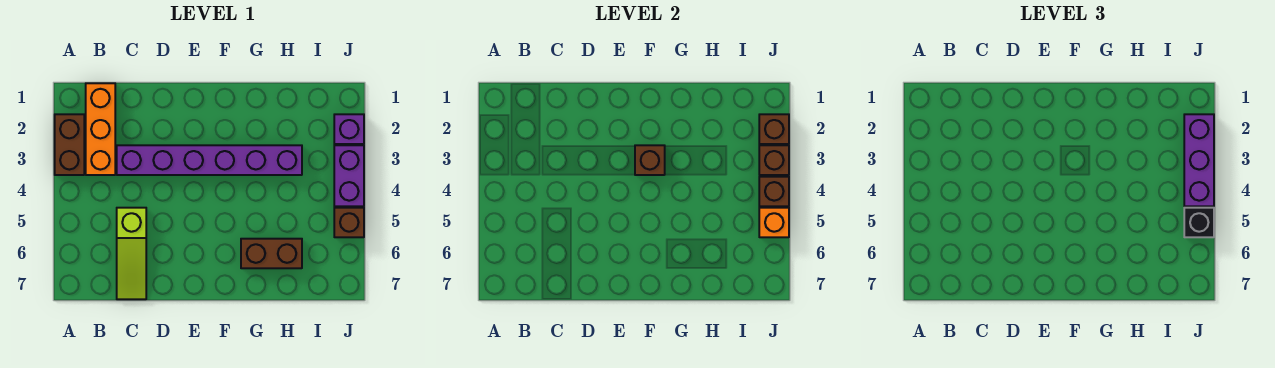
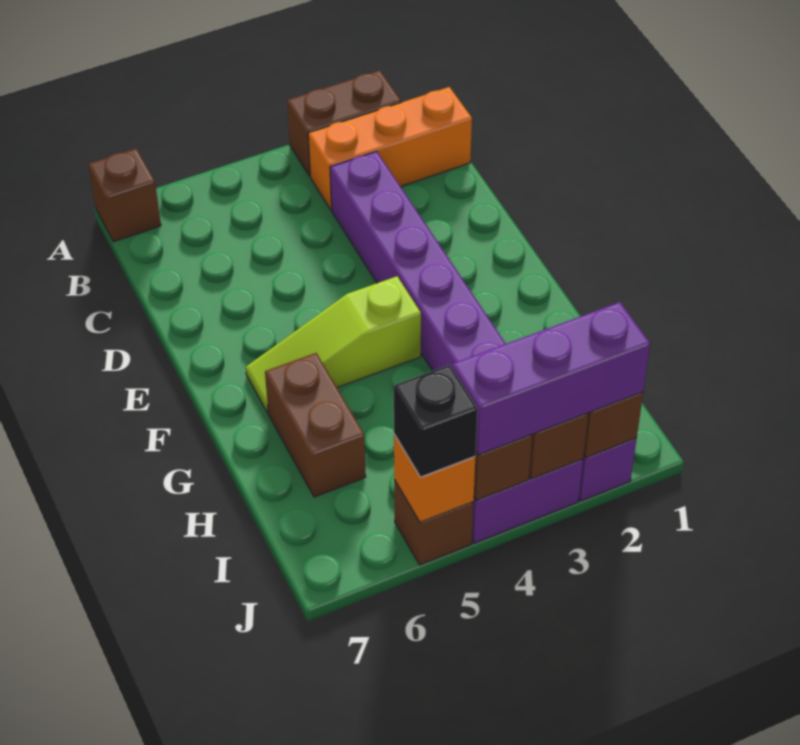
lime 1x3 slope [117,208,146,299] -> lime 1x3 slope moved to [246,276,421,413]
brown 1x1 brick [635,145,665,175] -> brown 1x1 brick moved to [88,148,161,242]

